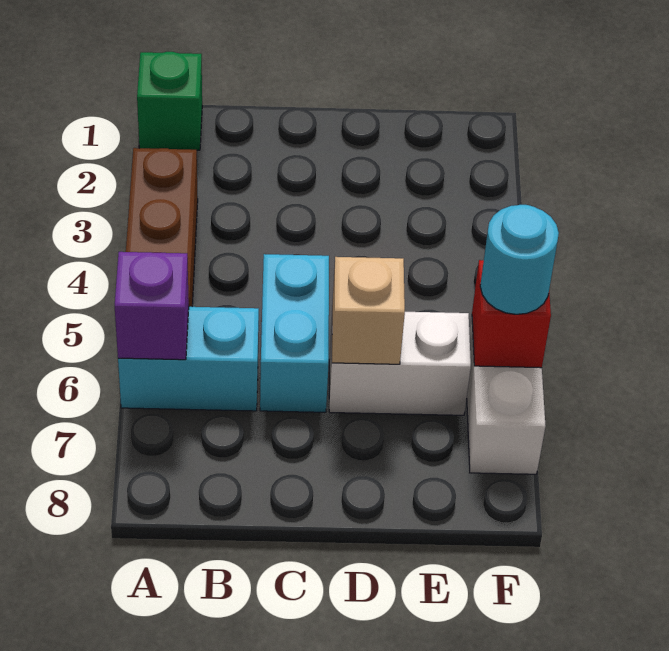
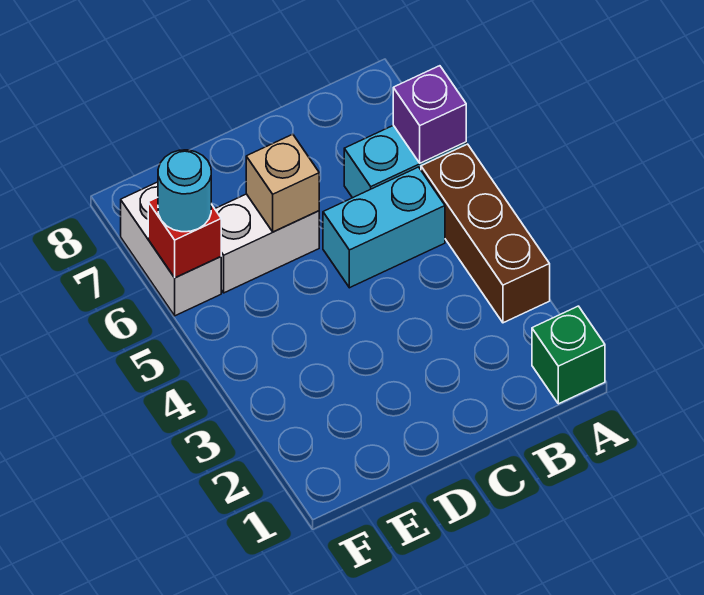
cyan 1x2 brick [260,254,329,412] -> cyan 1x2 brick turned to [323,167,445,288]

